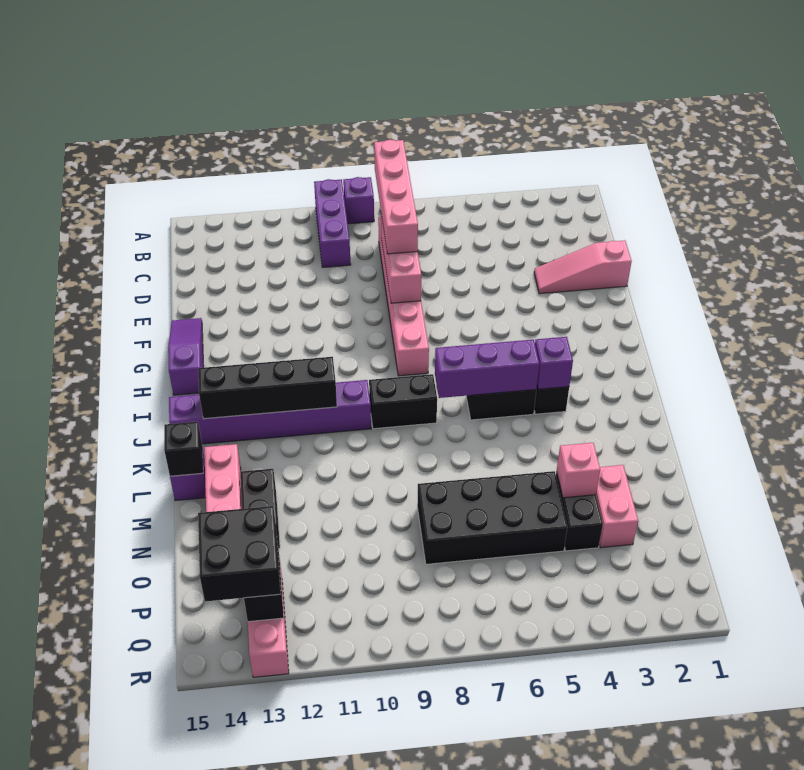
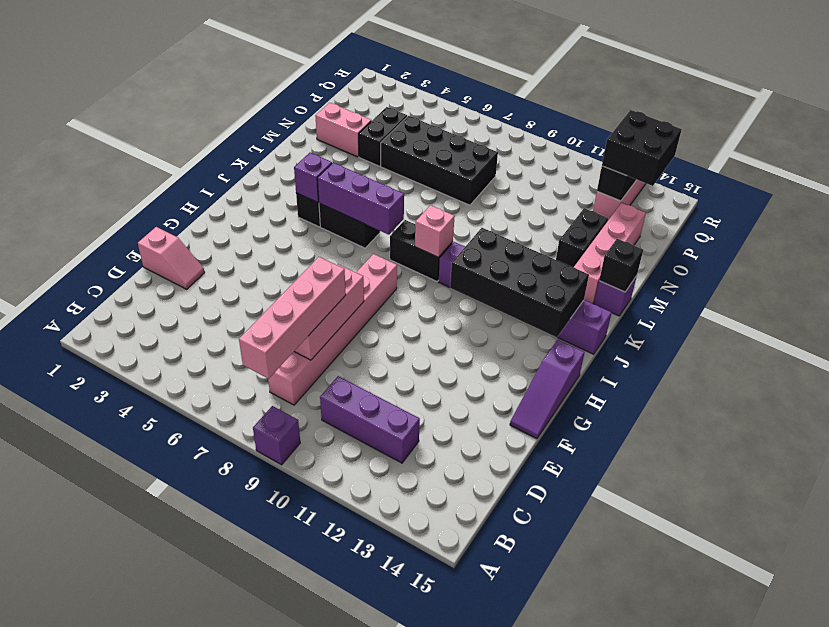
purple 1x3 brick [314,179,351,267] -> purple 1x3 brick turned to [320,376,420,463]
pink 1x3 slope [534,240,632,294] -> pink 1x2 slope [138,227,205,289]
black 1x4 brick [198,357,337,419] -> black 2x4 brick [450,228,589,337]
pink 1x2 brick [596,465,638,548] -> pink 1x2 brick turned to [315,103,371,157]
pink 1x1 brick [557,443,600,498] -> pink 1x1 brick moved to [415,205,455,257]

